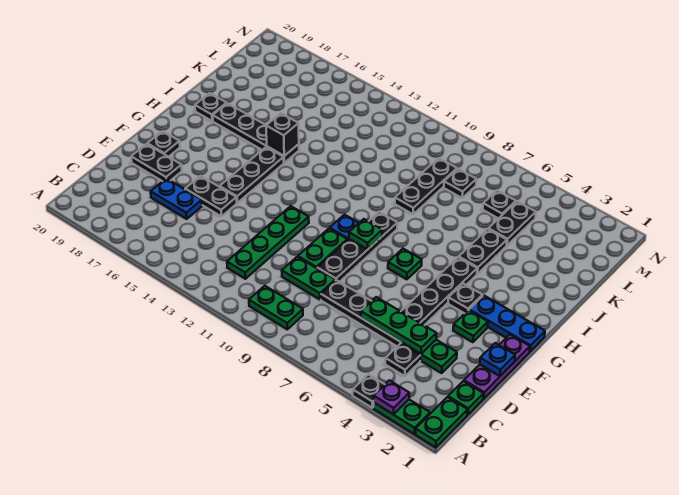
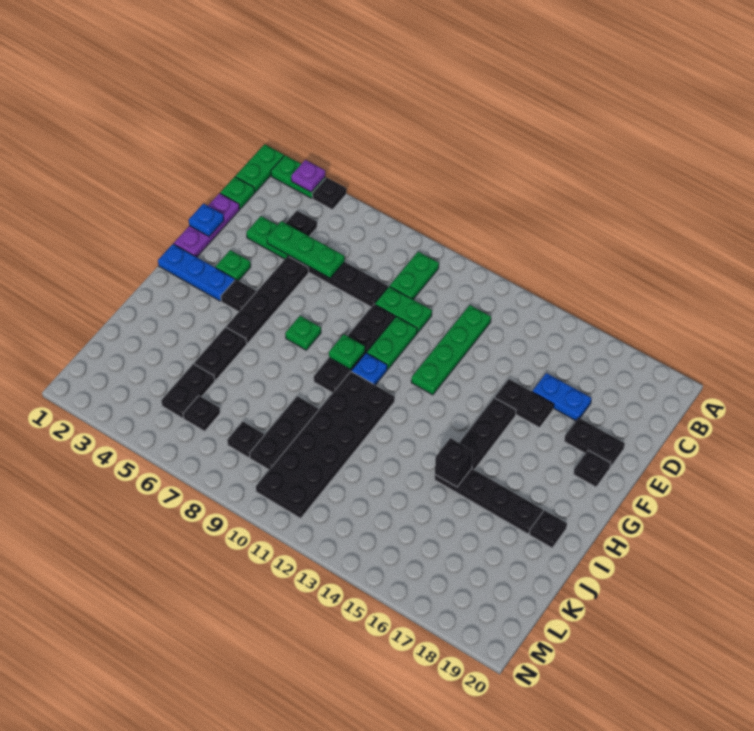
green 1x2 plate [249,286,303,329] -> green 1x2 plate turned to [390,252,439,299]
none -> black 2x6 plate [256,372,395,518]

